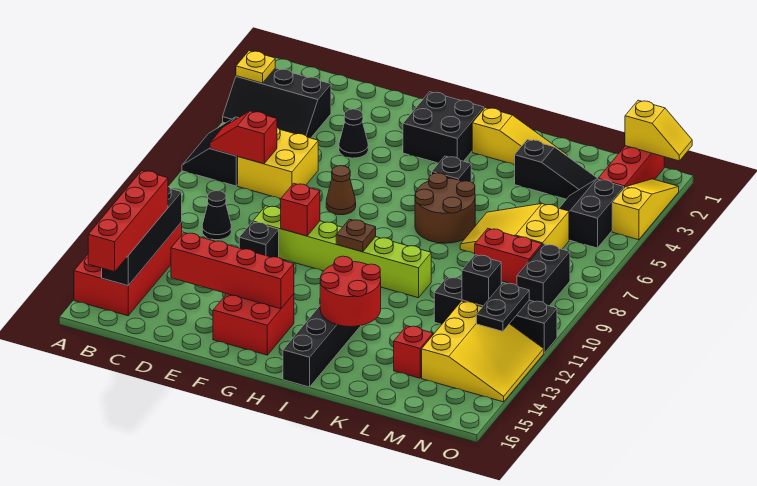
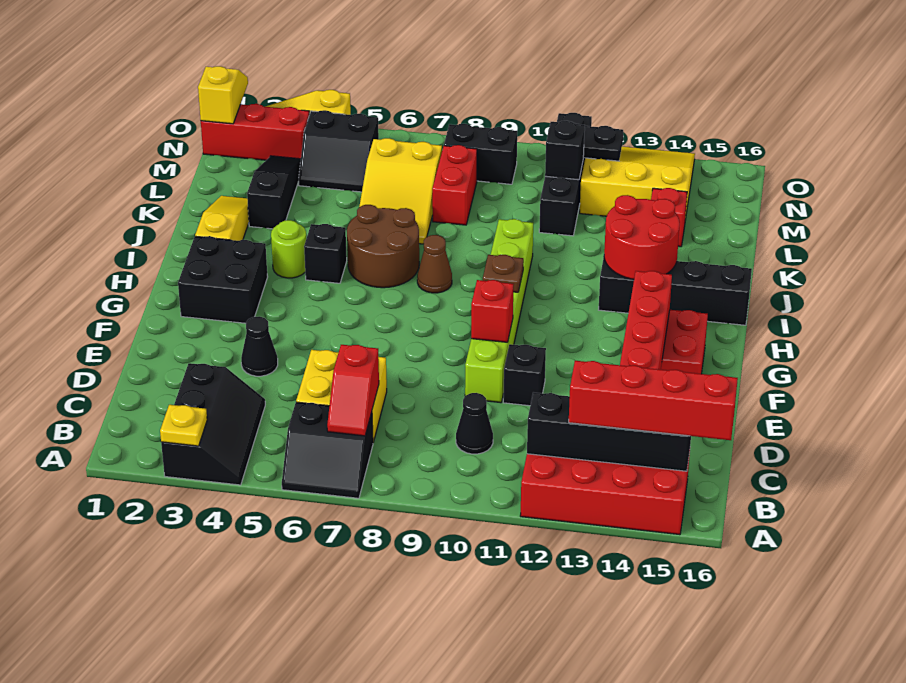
brown 1x1 cone [326,166,356,215] -> brown 1x1 cone moved to [417,235,452,293]
none -> lime 1x1 round brick [271,220,306,278]

